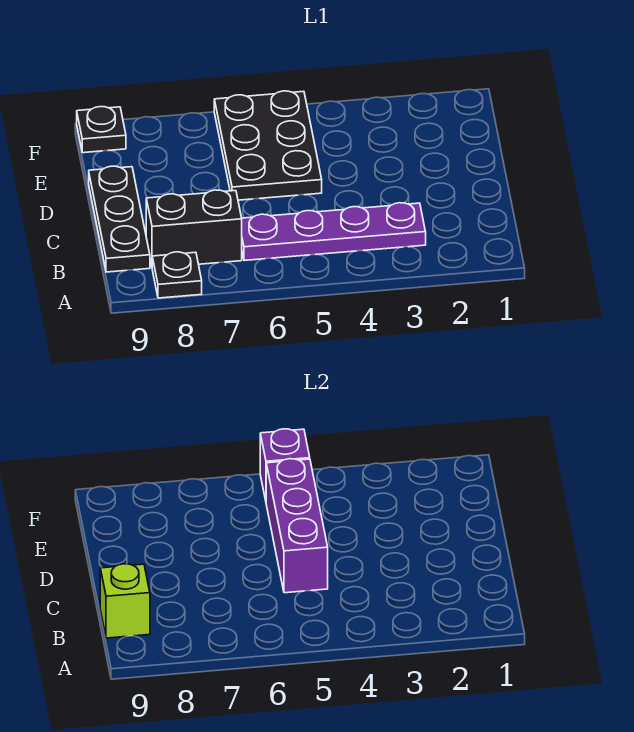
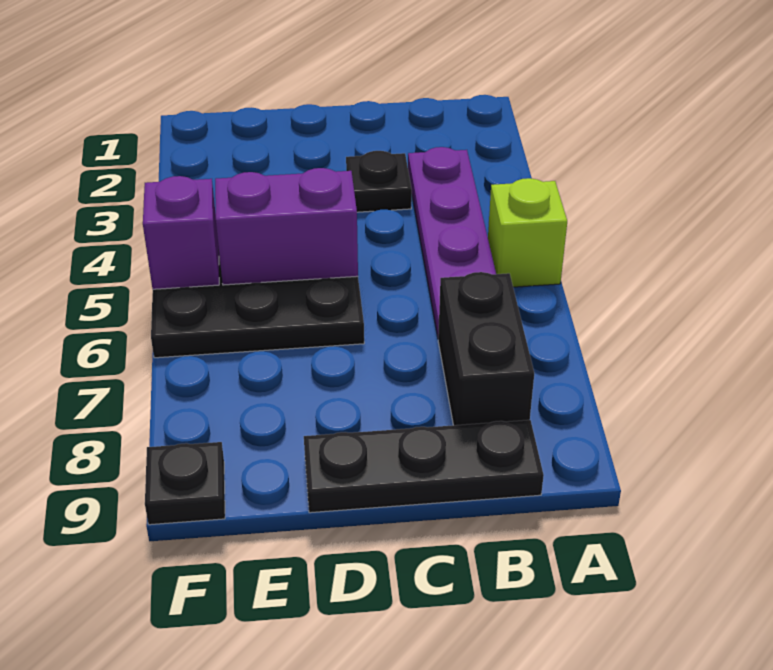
black 1x1 plate [152,252,202,298] -> black 1x1 plate moved to [346,151,412,212]
lime 1x1 brick [100,564,150,638] -> lime 1x1 brick moved to [488,178,567,287]
purple 1x3 brick [266,459,328,593] -> purple 1x2 brick [215,168,358,285]

